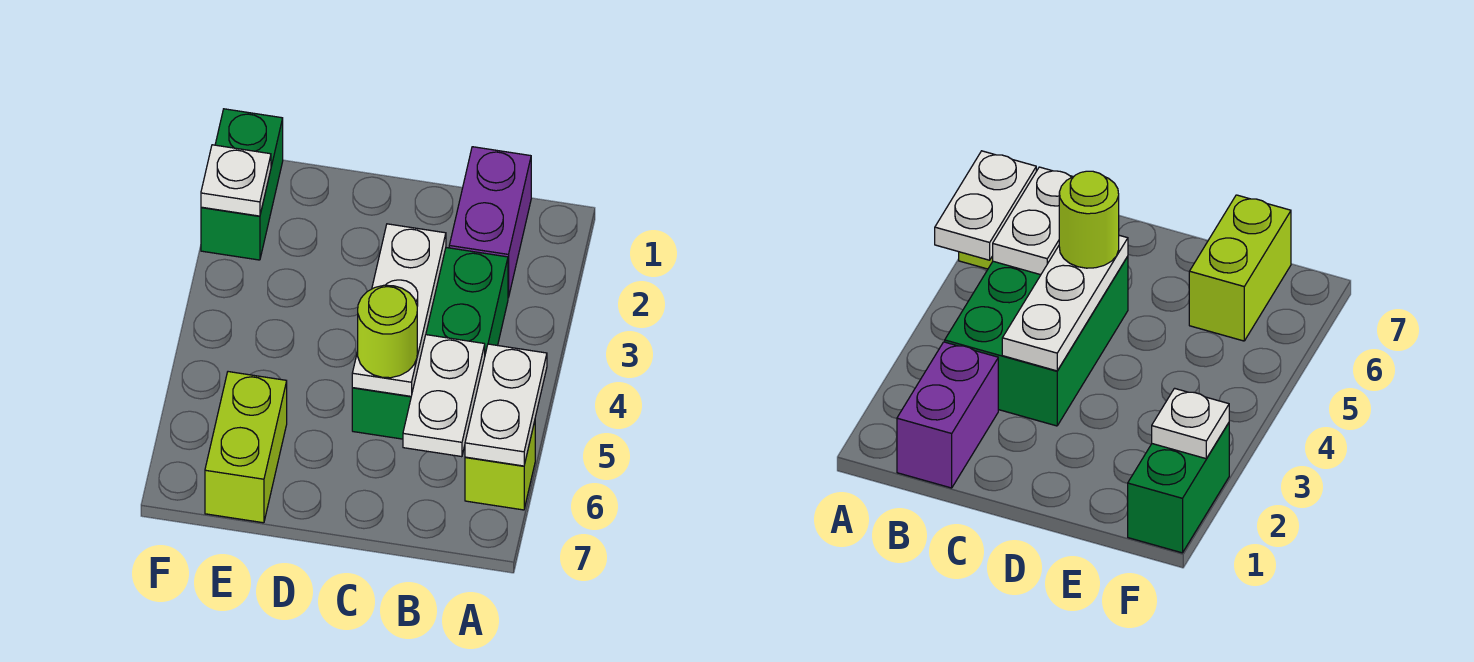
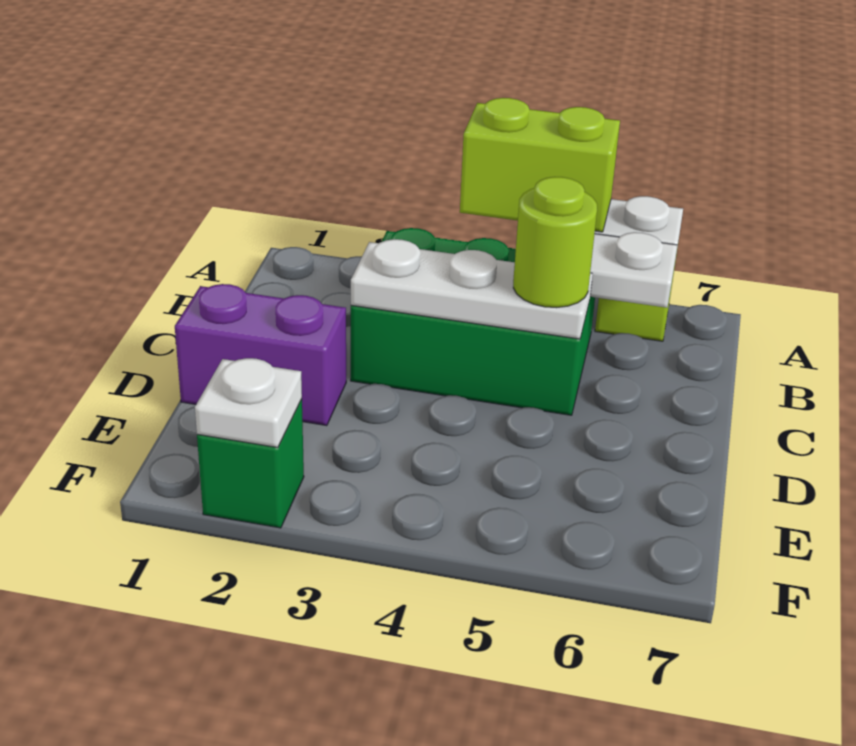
purple 1x2 brick [449,147,531,298] -> purple 1x2 brick moved to [175,284,346,426]
lime 1x2 brick [205,372,287,523] -> lime 1x2 brick moved to [460,98,620,232]
green 1x2 brick [201,109,283,260] -> green 1x1 brick [197,399,304,528]

